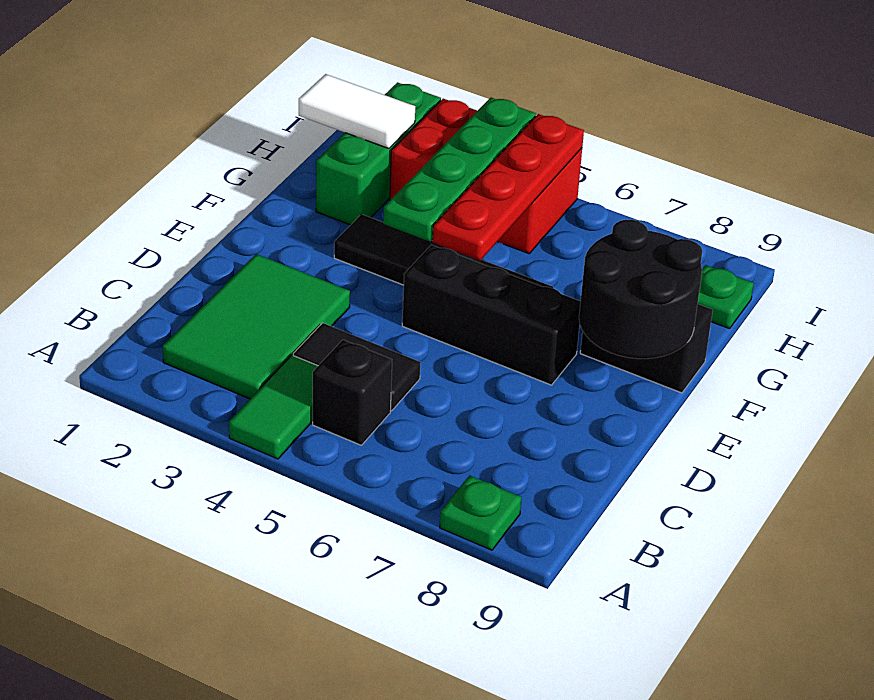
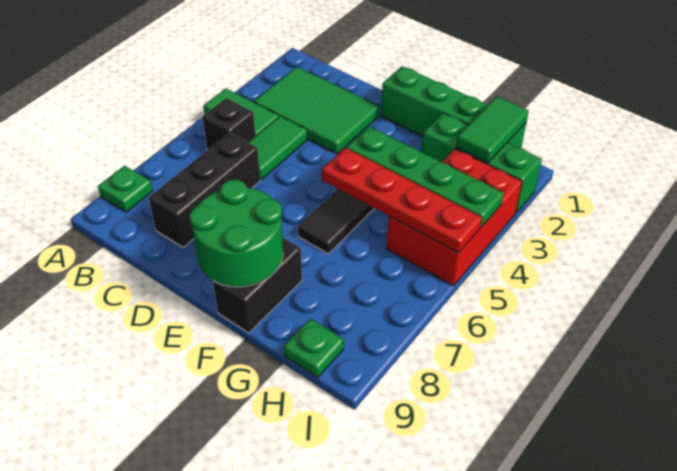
black 1x2 tile [293,323,421,411] -> green 1x2 tile [248,116,307,180]
none -> green 1x4 brick [381,66,526,148]
black 1x3 brick [402,245,581,385] -> black 1x3 brick moved to [149,133,260,247]
black 2x2 round brick [579,220,702,359] -> green 2x2 round brick [190,180,283,287]
white 1x2 tile [299,74,415,148] -> green 1x2 tile [456,96,529,162]

